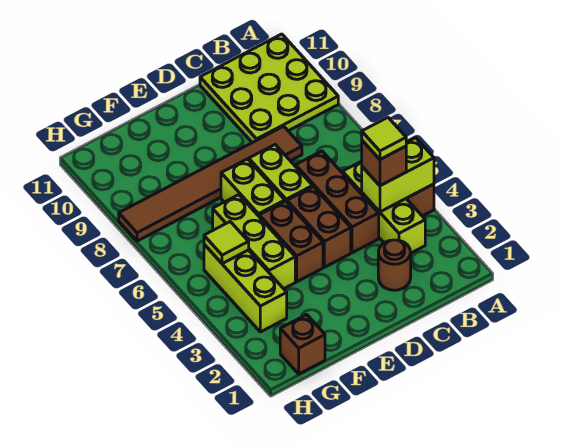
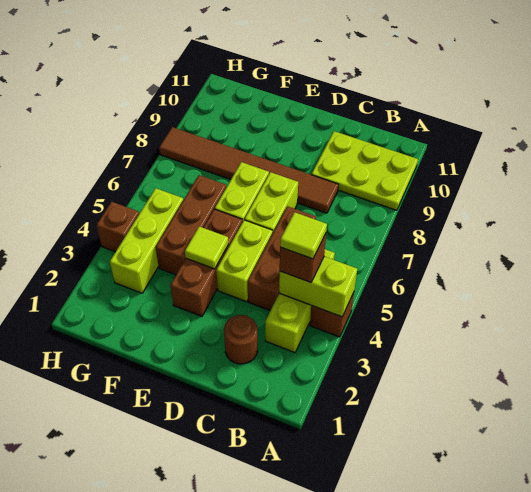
lime 3x3 plate [200,34,338,143] -> lime 2x3 plate [312,131,418,210]
brown 1x2 brick [287,187,351,267] -> lime 1x2 brick [216,220,273,302]
brown 1x2 brick [259,201,323,282] -> brown 1x3 brick [170,209,242,316]
lime 1x3 brick [213,195,295,289] -> brown 1x3 brick [155,175,226,275]
brown 1x1 brick [280,315,325,374] -> brown 1x1 brick moved to [96,202,139,252]
lime 1x1 tile [204,222,249,264] -> lime 1x1 tile moved to [185,227,228,269]

